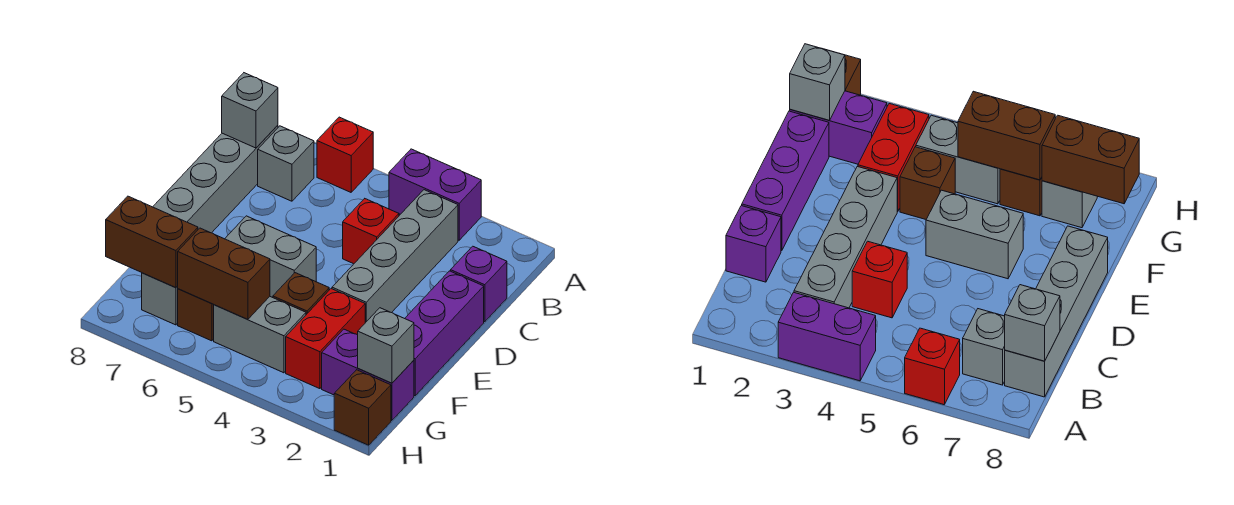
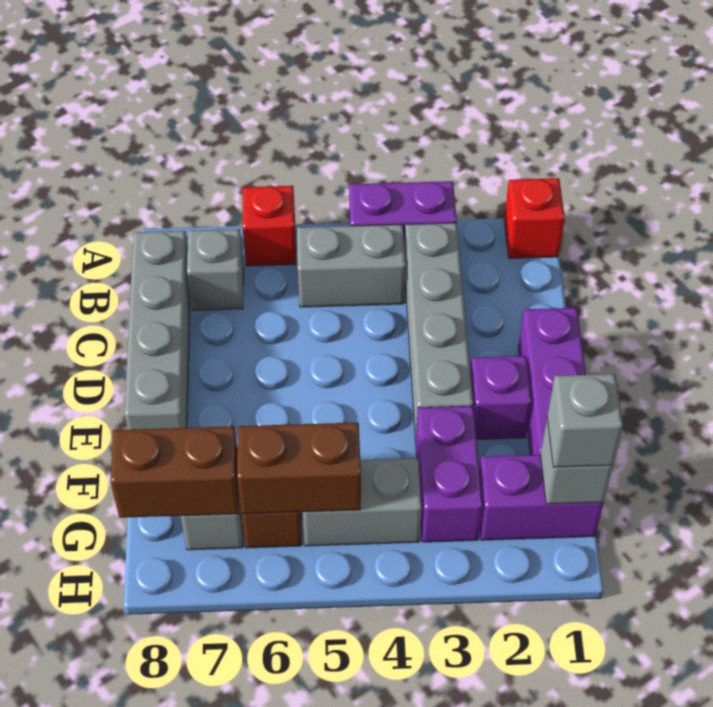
grey 1x1 brick [222,73,278,148] -> grey 1x1 brick moved to [547,374,623,467]
purple 1x1 brick [451,246,507,322] -> purple 1x1 brick moved to [470,356,531,440]
red 1x1 brick [343,199,399,264] -> red 1x1 brick moved to [504,178,565,258]
grey 1x2 brick [225,216,316,298] -> grey 1x2 brick moved to [297,225,405,307]
red 1x2 brick [286,289,365,389] -> purple 1x2 brick [416,406,482,542]
brown 1x1 brick [273,273,329,314] -> none
brown 1x1 brick [334,370,391,445] -> none

